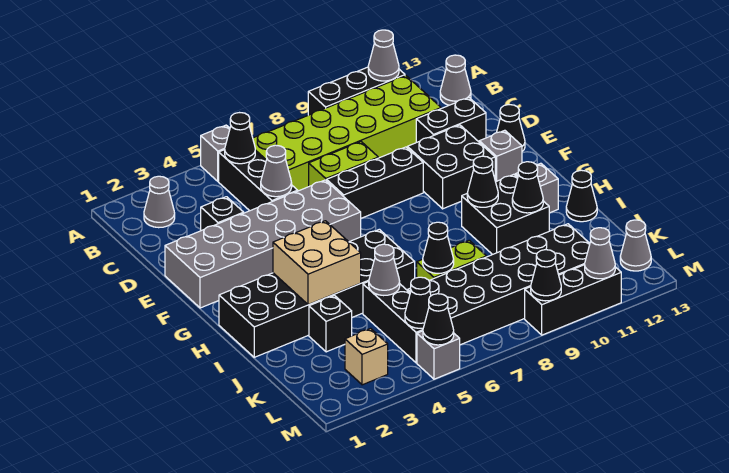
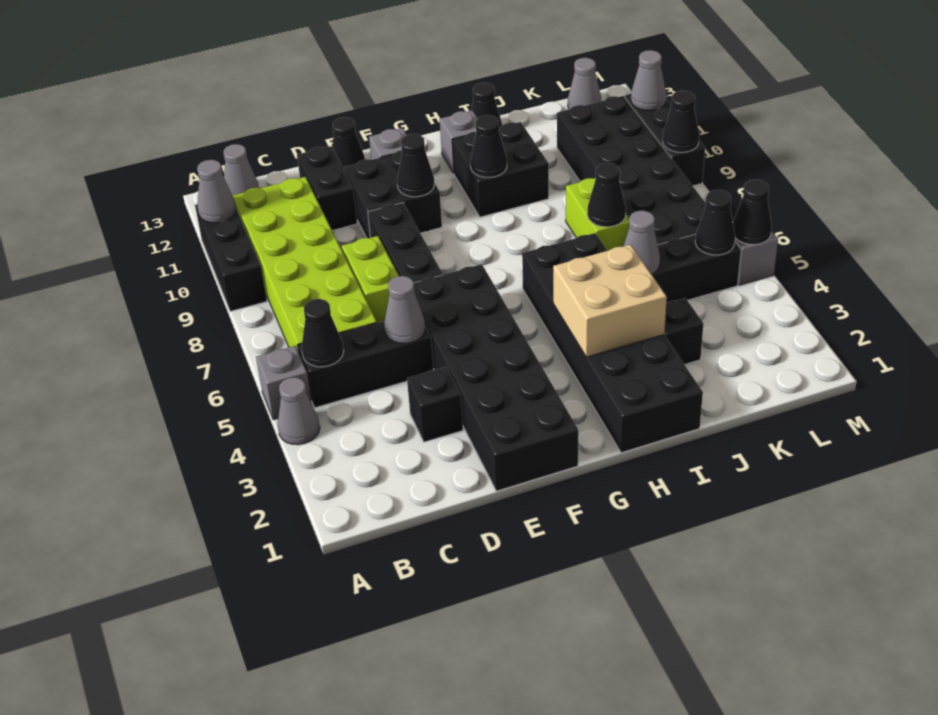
grey 1x1 cone [144,176,175,228] -> grey 1x1 cone moved to [278,377,320,445]
grey 2x6 brick [165,180,361,308] -> black 2x6 brick [414,264,578,491]
black 1x1 cone [512,162,543,213] -> black 1x1 cone moved to [397,134,435,197]
tan 1x1 brick [345,328,388,385] -> none

